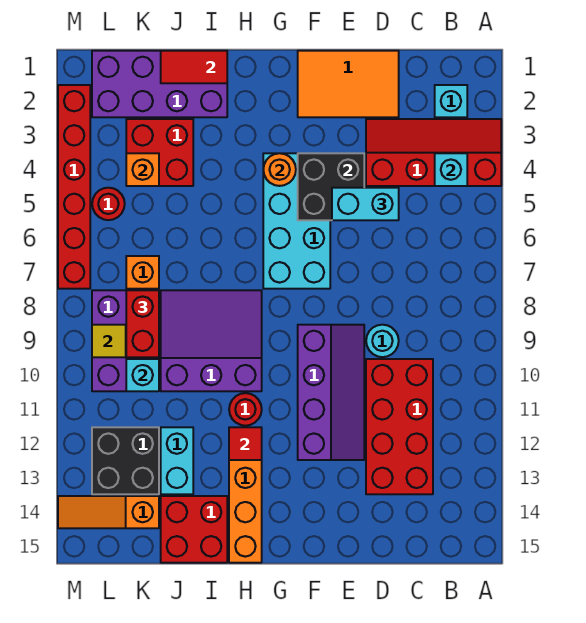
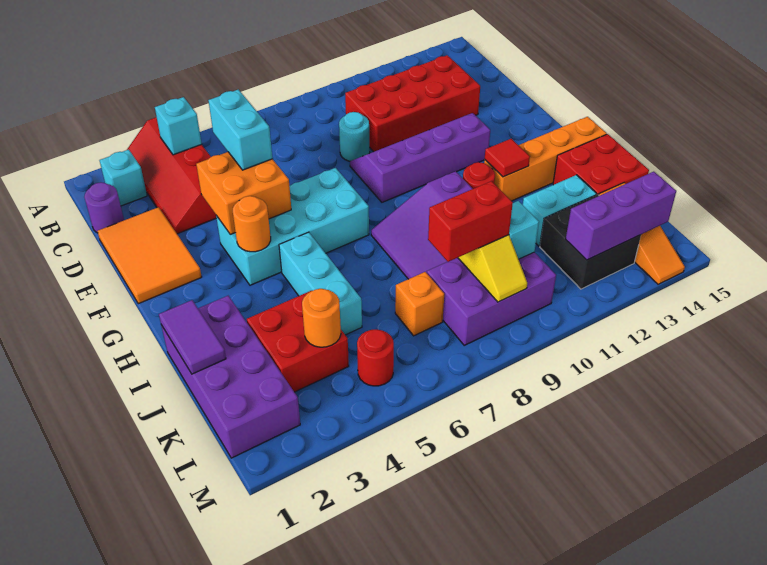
none -> purple 1x1 round brick [84,182,124,233]
black 2x2 brick [298,153,364,220] -> orange 2x2 brick [196,152,291,234]
none -> cyan 1x3 brick [279,232,362,335]
red 1x2 tile [161,51,227,83] -> purple 1x2 tile [159,300,226,374]
orange 1x1 brick [126,153,159,186] -> orange 1x1 round brick [302,289,341,347]
none -> purple 1x3 brick [566,172,676,260]
red 1x6 brick [58,85,90,289] -> none

